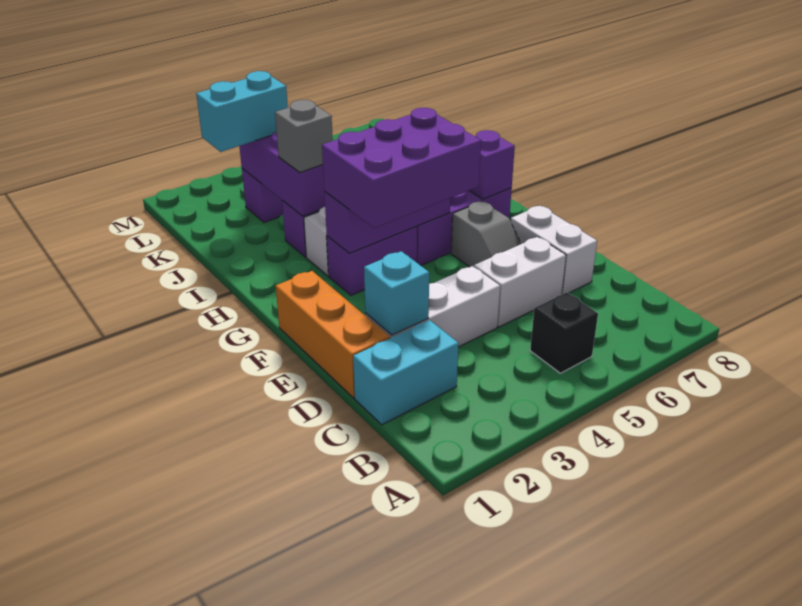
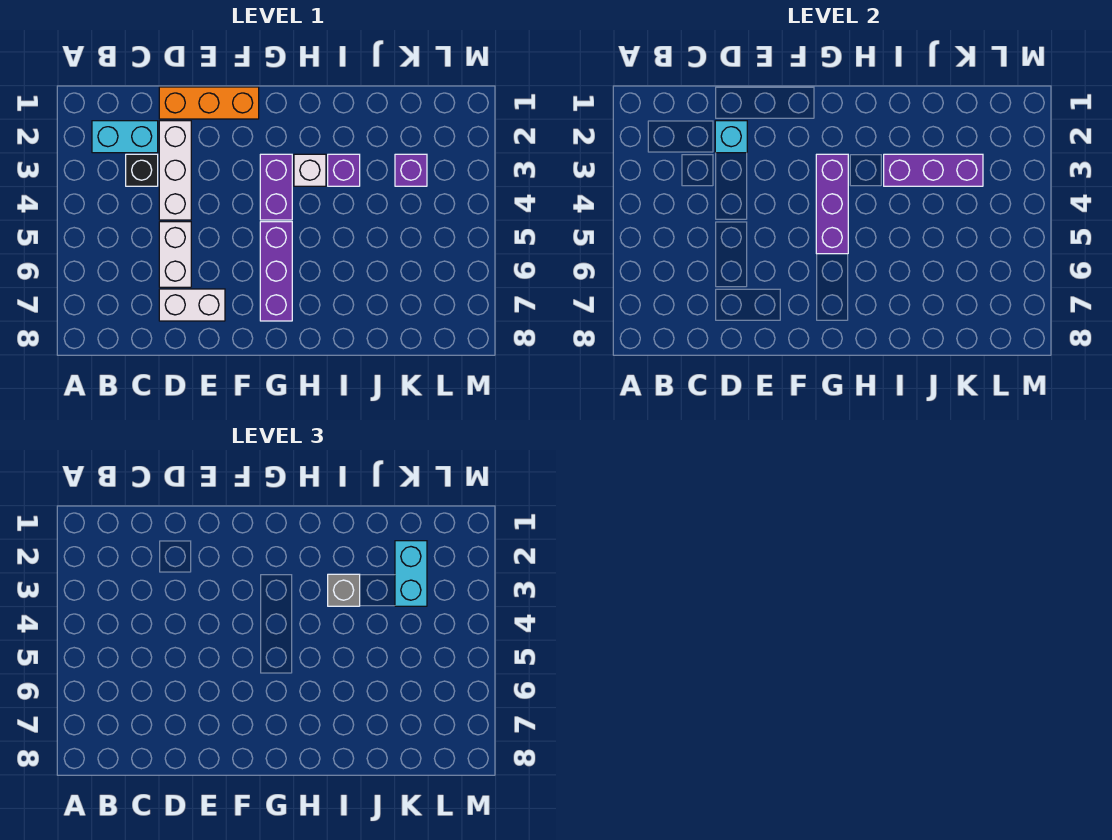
black 1x1 brick [530,292,598,373] -> black 1x1 brick moved to [126,154,158,186]
cyan 1x2 brick [353,320,458,425] -> cyan 1x2 brick turned to [92,121,158,153]
grey 1x2 slope [451,201,521,267] -> none
purple 2x3 brick [322,108,481,228] -> none
purple 1x1 brick [469,130,515,199] -> none

